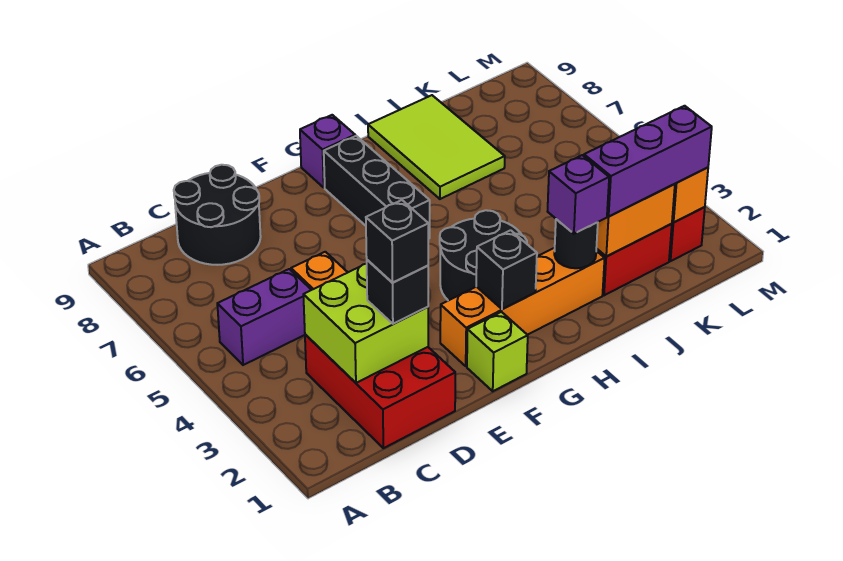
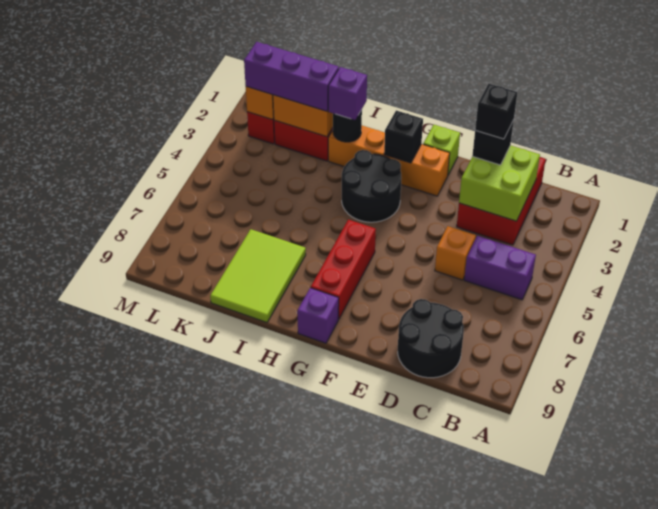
black 1x3 brick [324,136,430,239] -> red 1x3 brick [311,220,376,319]

